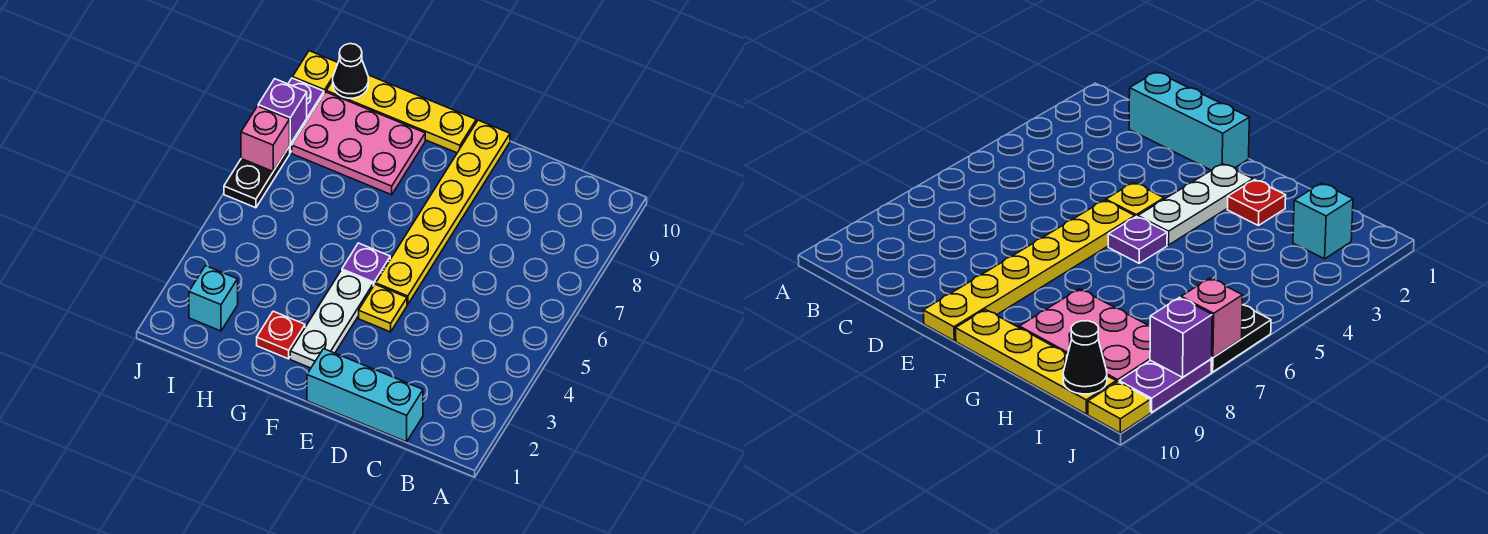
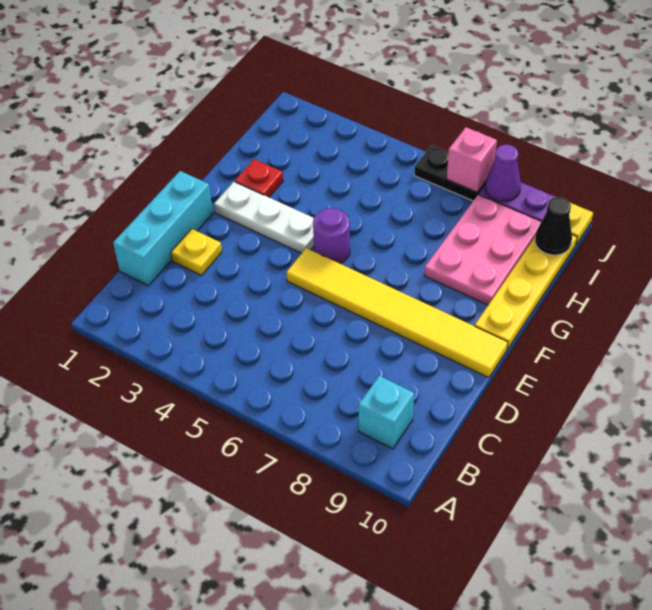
yellow 1x1 plate [359,284,407,332] -> yellow 1x1 plate moved to [171,229,222,275]
yellow 1x6 plate [376,120,510,305] -> yellow 1x6 tile [287,248,508,378]
purple 1x1 plate [342,243,390,286] -> purple 1x1 round brick [313,208,350,264]
cyan 1x1 brick [189,266,238,331] -> cyan 1x1 brick moved to [358,376,414,449]
purple 1x1 brick [258,79,307,144] -> purple 1x1 cone [485,144,521,201]

